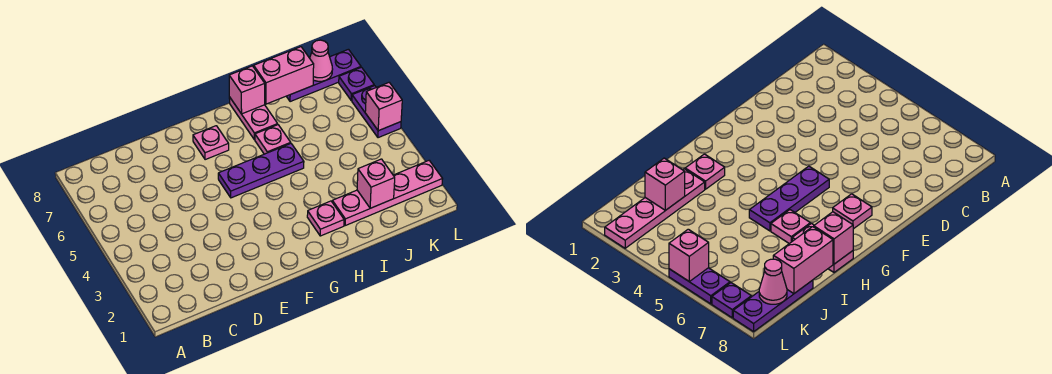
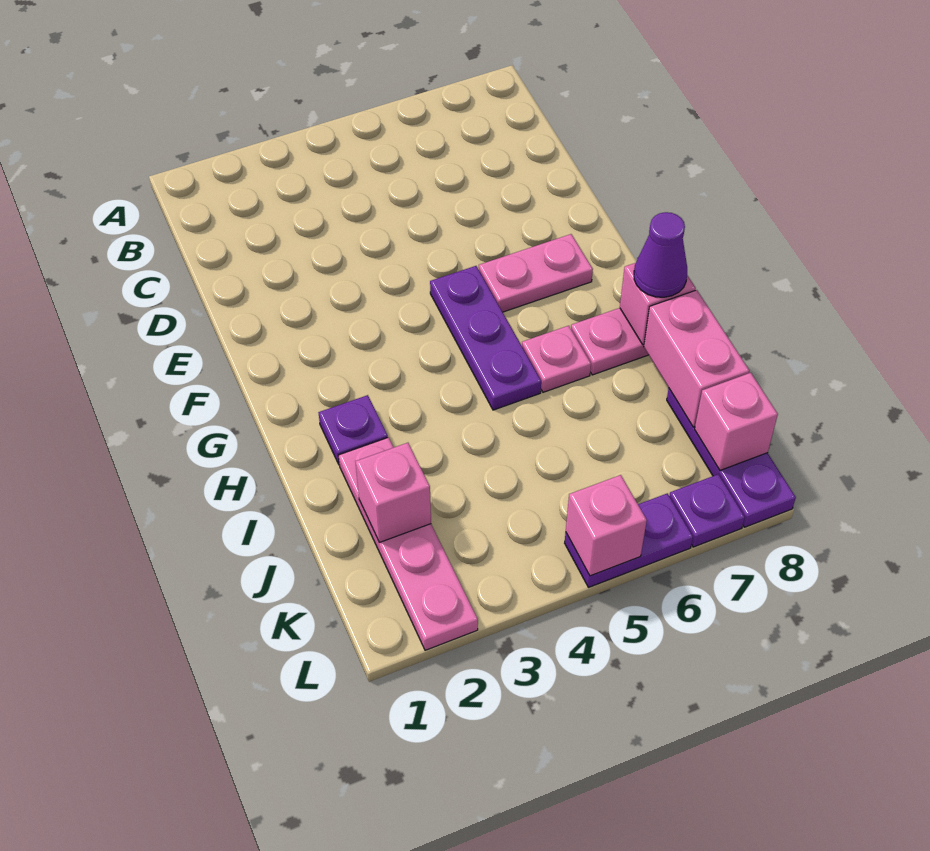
pink 1x1 plate [193,126,229,160] -> pink 1x2 plate [479,234,593,312]
pink 1x1 plate [307,201,344,236] -> purple 1x1 plate [319,395,388,464]
none -> purple 1x1 cone [634,212,687,297]
pink 1x1 cone [310,40,333,81] -> pink 1x1 brick [695,373,778,470]

